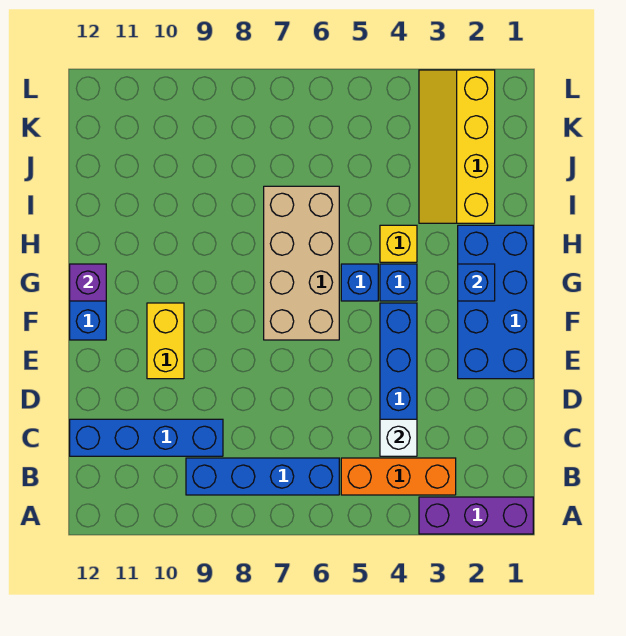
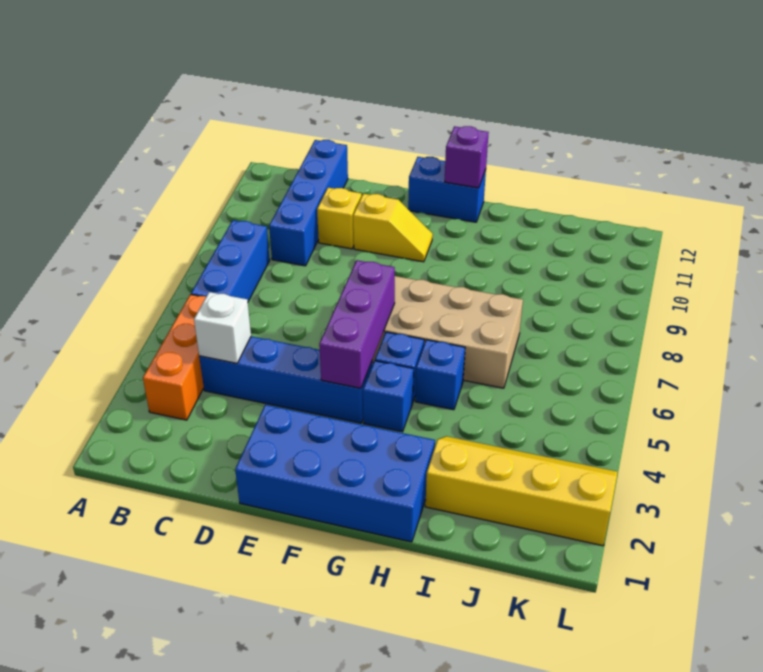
purple 1x3 brick [419,497,533,534] -> purple 1x3 brick moved to [319,260,395,388]
blue 1x4 brick [186,458,339,495] -> blue 1x3 brick [191,220,270,301]
yellow 1x2 brick [147,303,184,379] -> yellow 1x2 slope [353,194,433,262]
blue 1x1 brick [458,264,495,301] -> blue 1x1 brick moved to [415,340,465,410]
yellow 1x1 brick [380,225,417,262] -> yellow 1x1 brick moved to [317,188,362,249]

